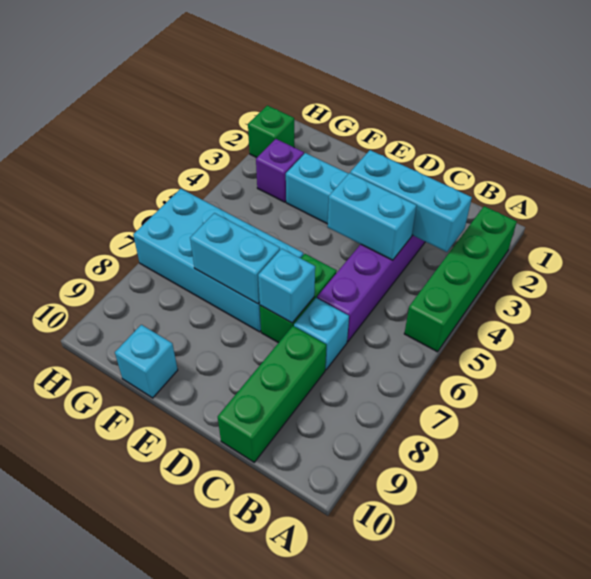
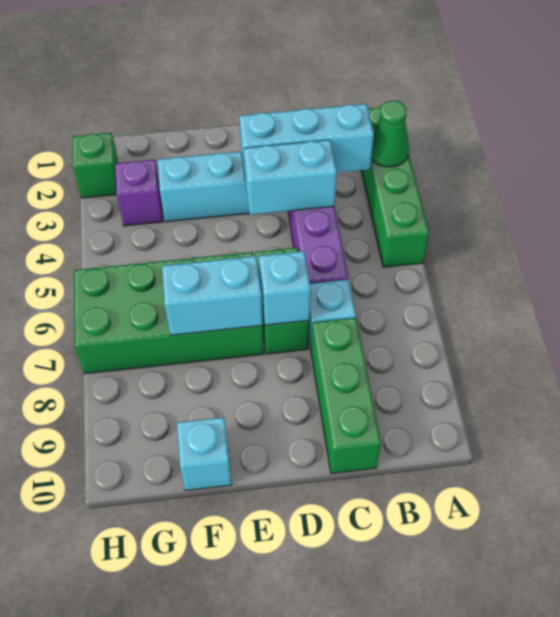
none -> green 1x1 cone [371,101,409,167]
cyan 2x4 brick [133,189,303,332] -> green 2x4 brick [74,252,264,374]

